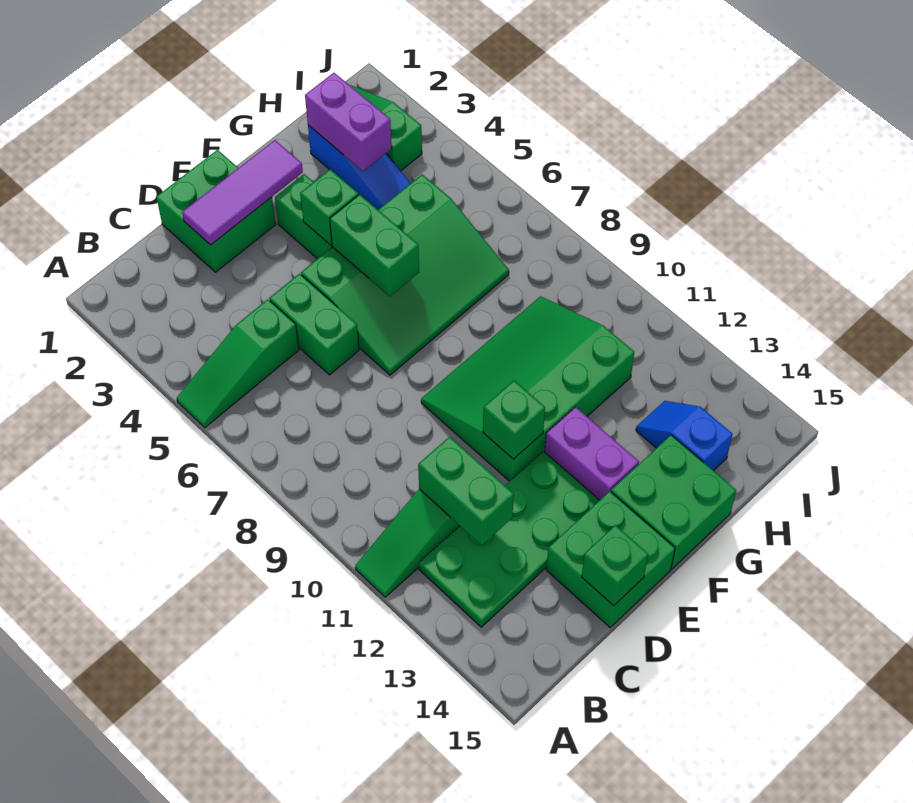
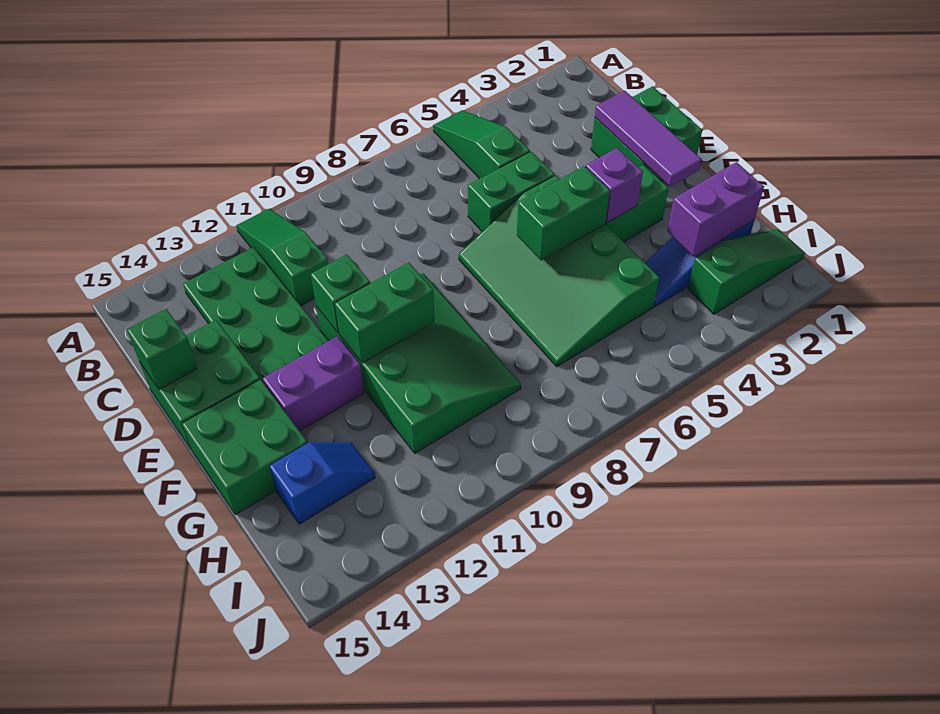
green 1x2 brick [418,437,514,545] -> green 1x2 brick moved to [335,262,434,363]
green 1x1 brick [300,169,358,245] -> purple 1x1 brick [586,148,643,223]

